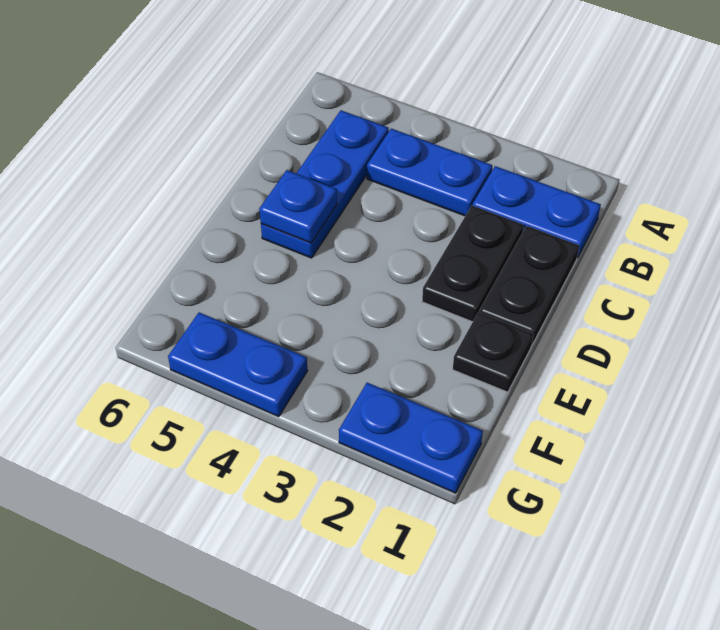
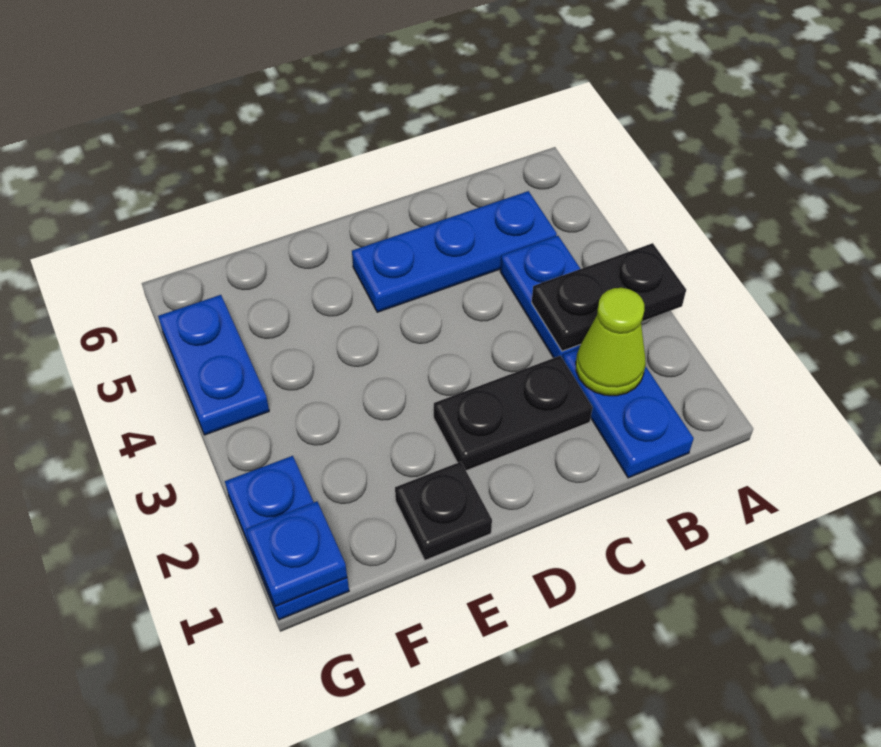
none -> lime 1x1 cone [576,288,646,396]
black 1x2 plate [479,226,579,345] -> black 1x2 plate moved to [532,243,686,351]
blue 1x1 plate [259,170,337,243] -> blue 1x1 plate moved to [246,501,347,607]

